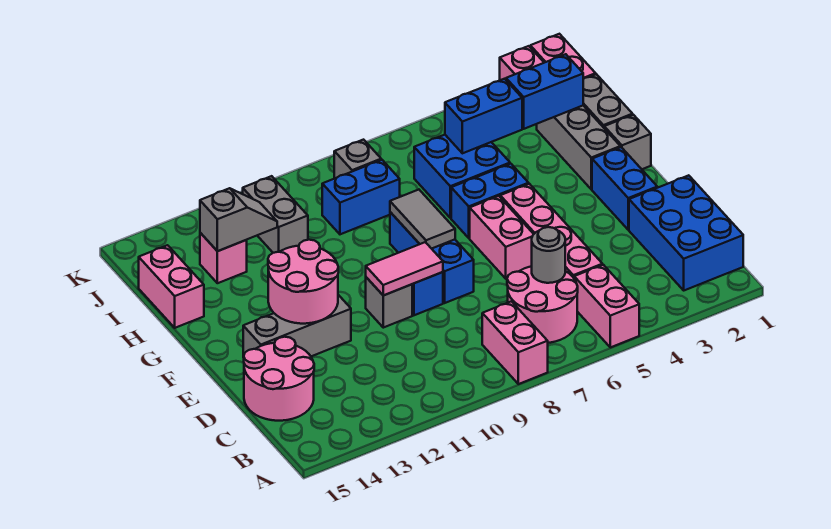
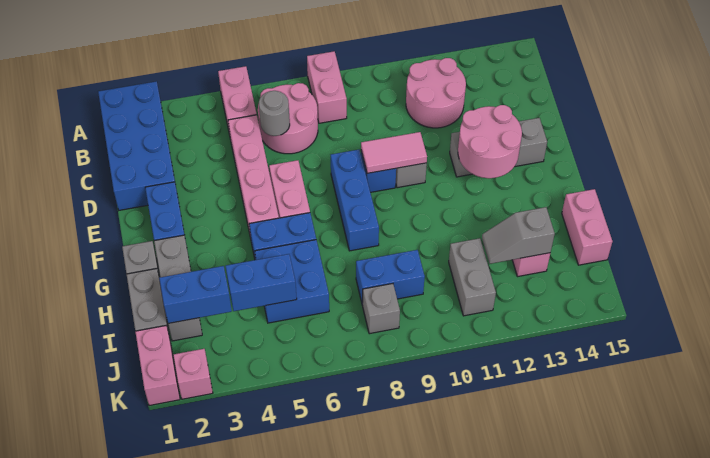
blue 2x3 brick [629,175,743,290] -> blue 2x4 brick [98,81,175,210]
pink 2x2 round brick [244,337,314,421] -> pink 2x2 round brick moved to [406,58,466,128]
grey 1x2 tile [390,190,455,249] -> none

